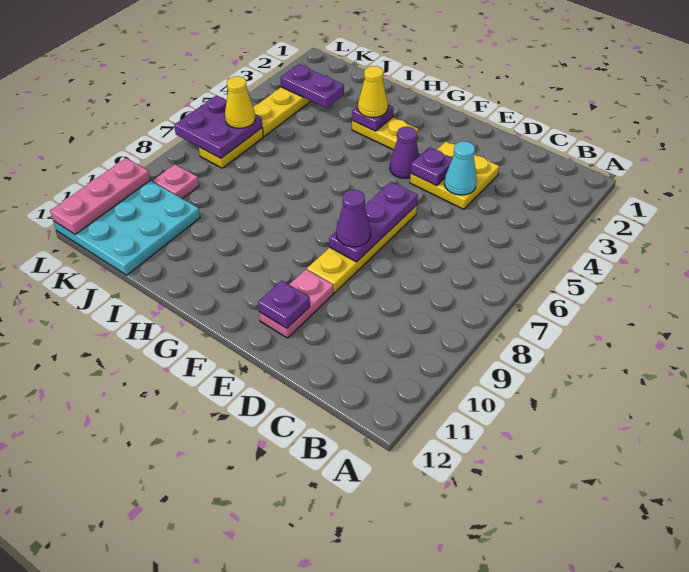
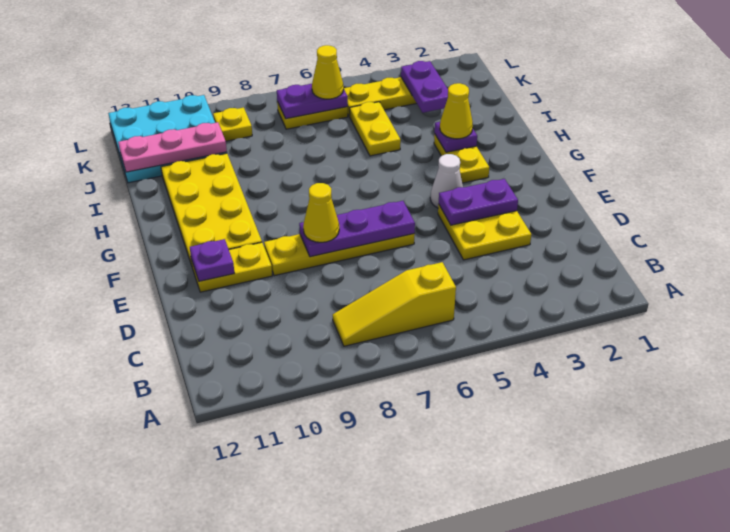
none -> yellow 1x3 slope [333,262,456,346]
cyan 1x1 cone [444,141,477,195] -> none
purple 1x1 plate [411,148,452,186] -> purple 1x2 plate [439,179,518,225]
purple 1x1 cone [336,190,371,247] -> yellow 1x1 cone [303,183,339,242]
pink 1x2 plate [259,269,333,338] -> yellow 1x2 plate [191,242,272,292]
purple 1x1 cone [390,126,419,178] -> white 1x1 cone [430,154,463,208]
none -> yellow 2x4 plate [161,153,262,265]
none -> yellow 1x2 plate [349,102,401,156]
purple 2x2 plate [174,96,262,158] -> purple 1x2 plate [277,84,348,119]
pink 1x1 plate [153,164,199,199] -> yellow 1x1 plate [213,107,252,141]
pink 1x3 plate [50,158,150,234] -> pink 1x3 plate moved to [118,122,227,172]

